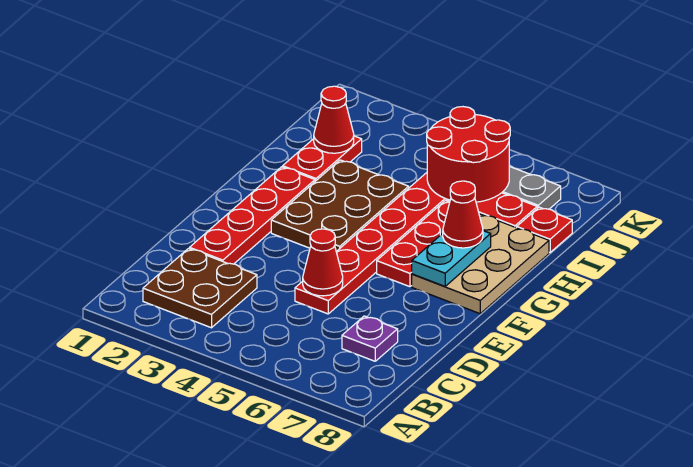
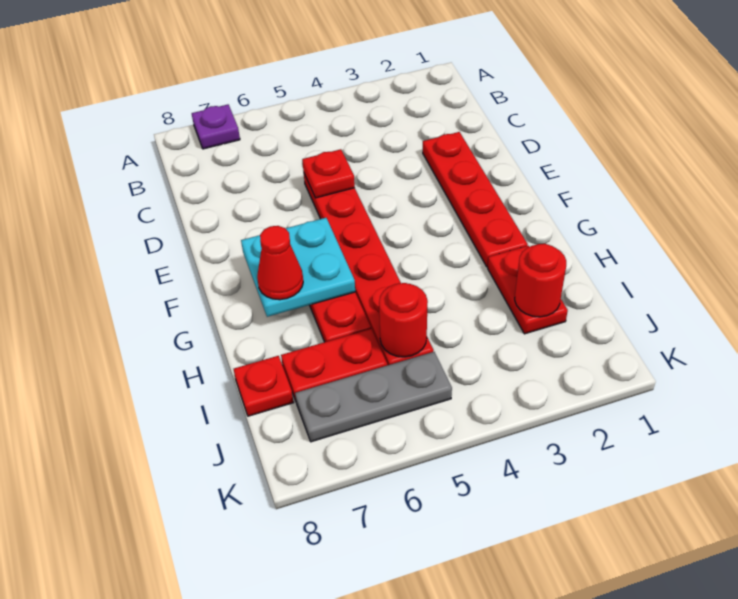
brown 2x2 plate [143,249,257,328] -> none
purple 1x1 plate [342,316,398,361] -> purple 1x1 plate moved to [192,105,240,149]
red 1x1 cone [303,229,343,296] -> red 1x1 plate [302,149,355,198]
brown 2x3 plate [271,160,409,252] -> none
tan 2x3 plate [412,214,549,314] -> none
cyan 1x2 plate [412,231,491,286] -> cyan 2x2 plate [241,218,355,317]
red 1x1 cone [314,86,354,153] -> red 1x1 round brick [515,244,566,317]
red 2x2 round brick [427,107,510,202] -> red 1x1 round brick [379,283,428,357]

